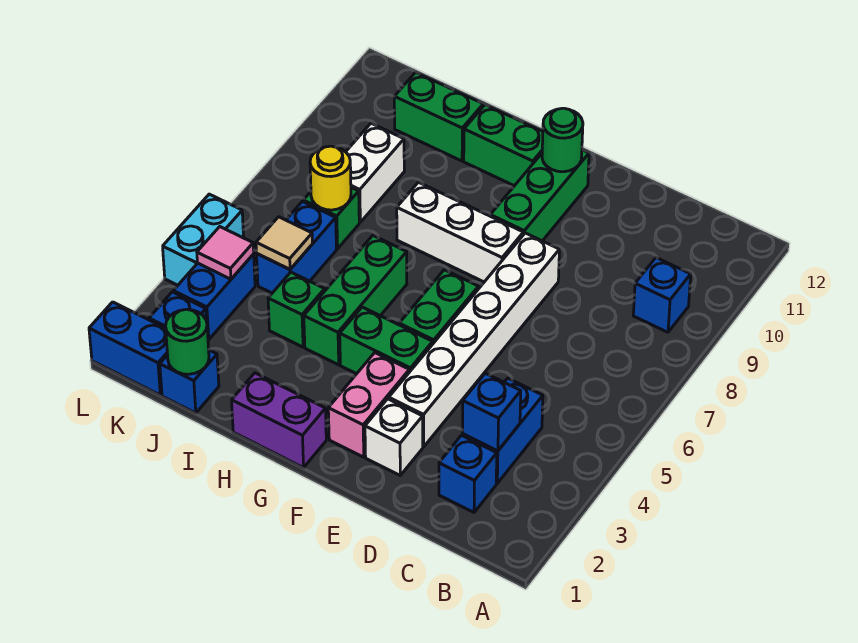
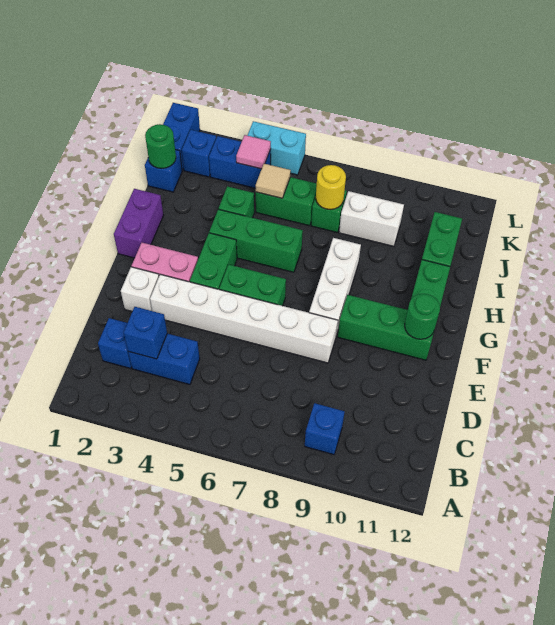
blue 1x2 brick [257,201,336,293] -> green 1x2 brick [256,177,317,226]

